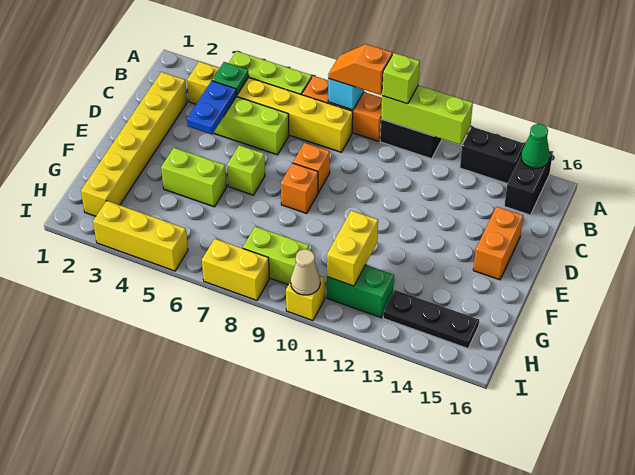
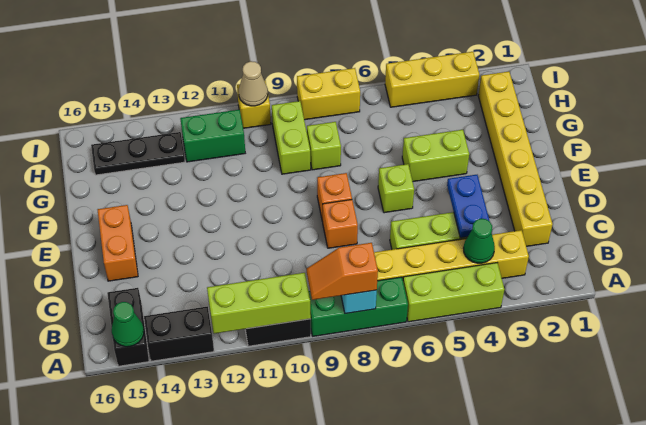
orange 1x3 brick [302,76,382,141] -> green 1x3 brick [309,277,408,336]
orange 1x2 slope [328,44,392,95] -> orange 1x2 slope turned to [307,243,378,300]
lime 1x1 brick [382,53,420,104] -> lime 1x1 brick moved to [307,122,341,170]
green 1x1 plate [212,62,249,95] -> green 1x1 cone [464,219,495,263]
yellow 1x2 brick [327,210,378,286] -> none
lime 1x2 brick [243,226,309,285] -> lime 1x2 brick turned to [272,101,311,174]

